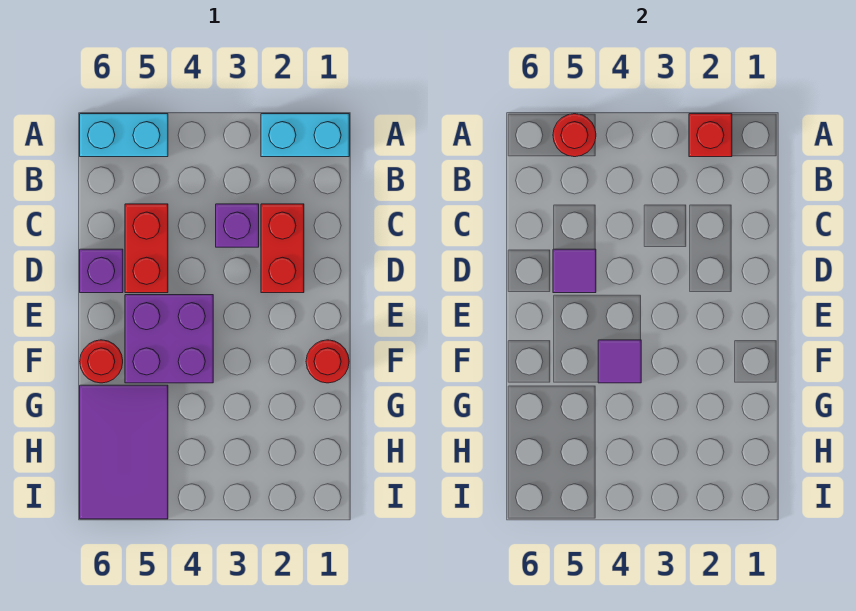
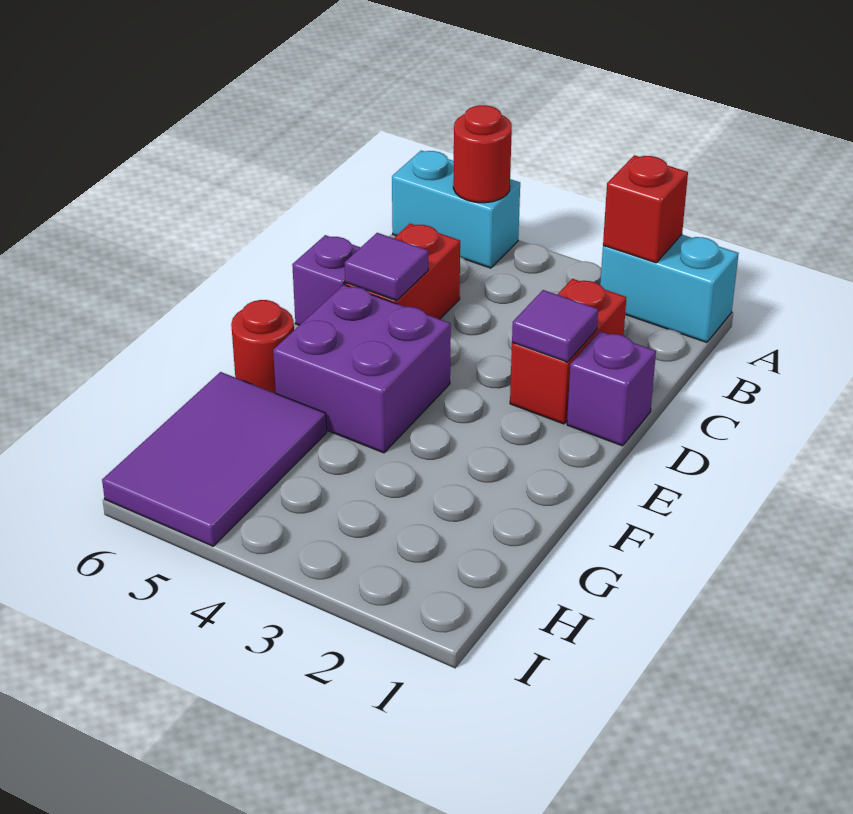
purple 1x1 brick [216,204,259,247] -> purple 1x1 brick moved to [567,331,656,446]
red 1x1 round brick [306,340,349,383] -> none
purple 1x1 tile [598,340,641,383] -> purple 1x1 tile moved to [512,290,598,362]

